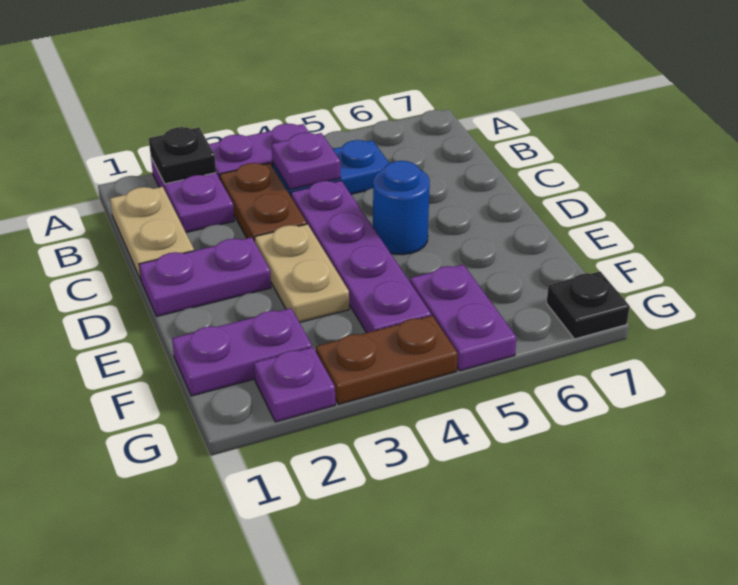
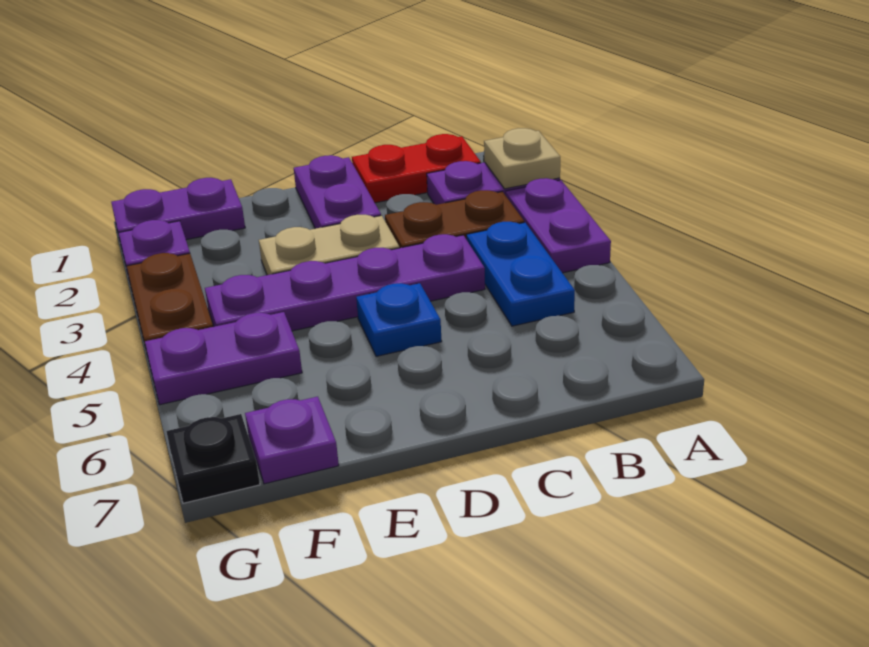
black 1x1 plate [149,127,216,184] -> tan 1x1 plate [484,128,560,189]
tan 1x2 plate [110,187,194,280] -> red 1x2 plate [352,134,481,203]
purple 1x1 plate [272,133,340,190] -> purple 1x1 plate moved to [245,397,339,484]
blue 1x1 round brick [373,161,430,255] -> blue 1x1 plate [356,283,442,356]
purple 1x2 plate [172,308,312,396] -> purple 1x2 plate turned to [111,178,245,243]

